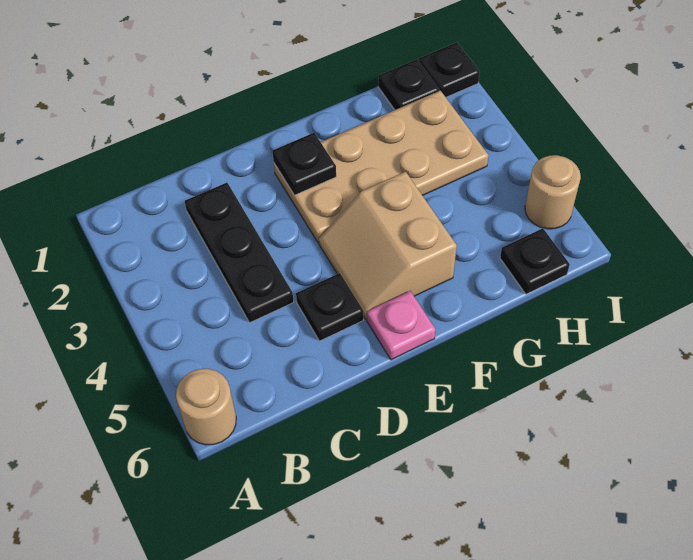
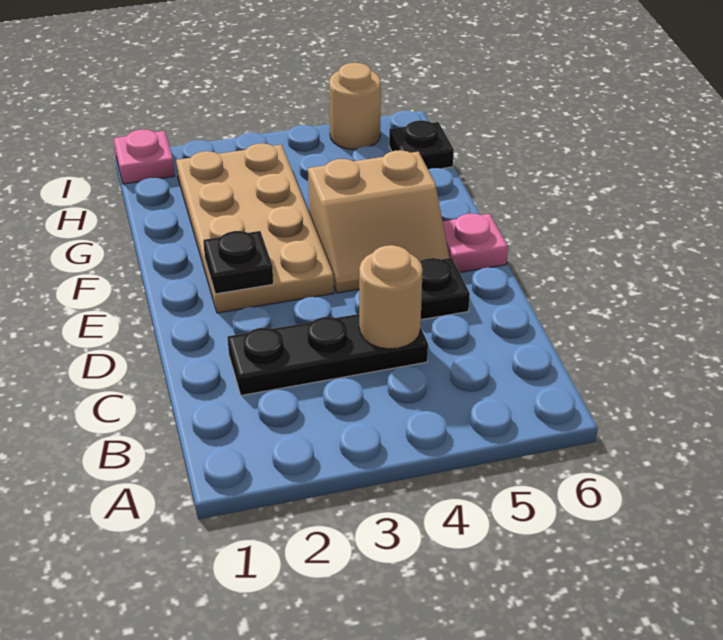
tan 1x1 round brick [176,369,236,445] -> tan 1x1 round brick moved to [359,245,423,349]
black 1x1 plate [378,59,439,110] -> none
black 1x1 plate [419,42,480,97] -> pink 1x1 plate [114,130,175,184]

